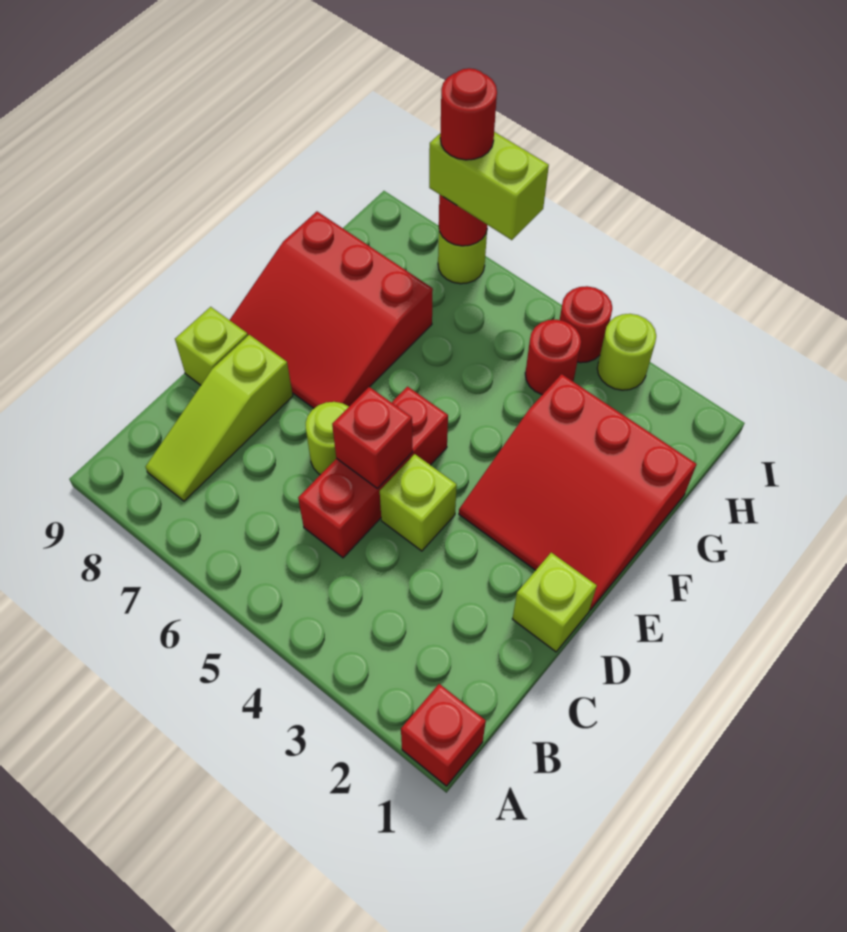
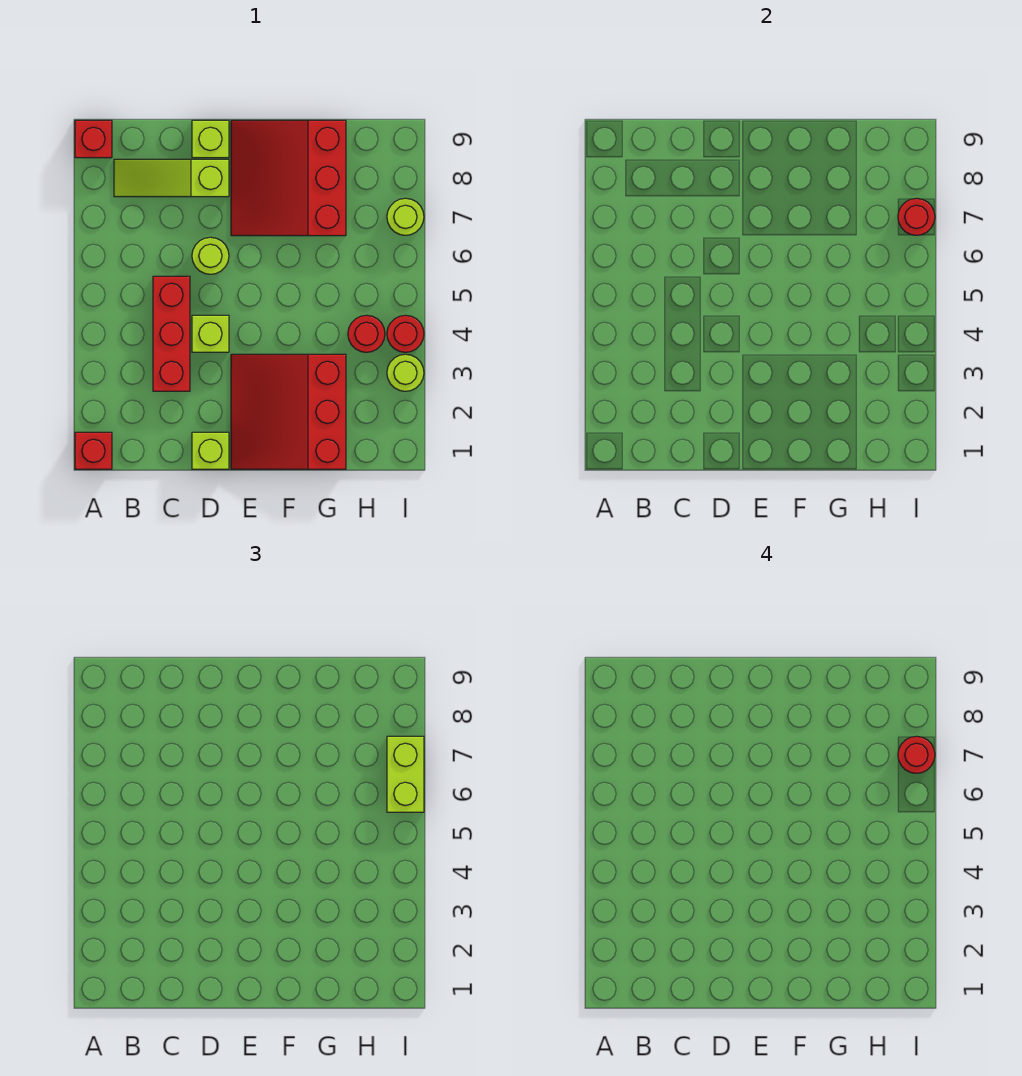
red 1x3 brick [298,387,448,558] -> red 1x3 brick turned to [153,276,190,391]
red 1x1 brick [332,387,413,489] -> red 1x1 brick moved to [75,120,112,158]

